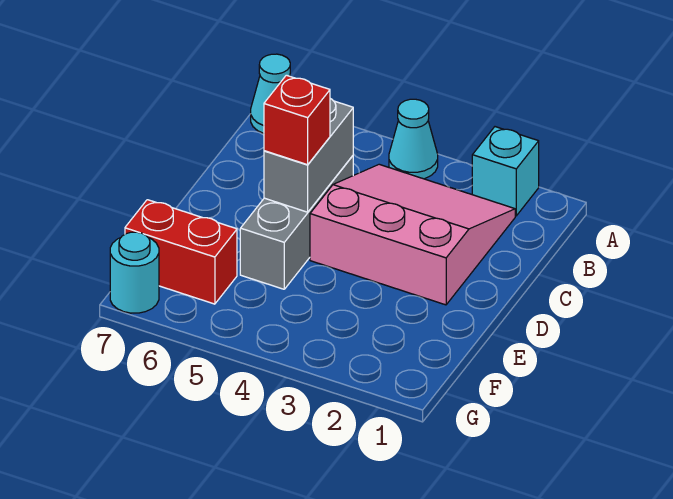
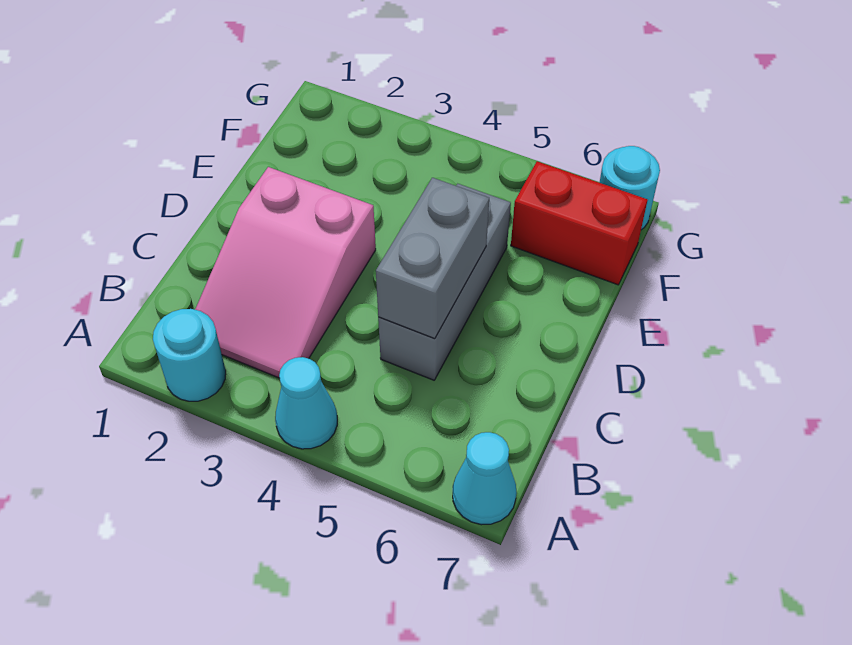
cyan 1x1 brick [472,127,539,216] -> cyan 1x1 round brick [153,309,226,401]
pink 3x3 slope [310,164,515,305] -> pink 2x3 slope [195,167,376,378]
red 1x1 brick [264,75,330,165] -> none

